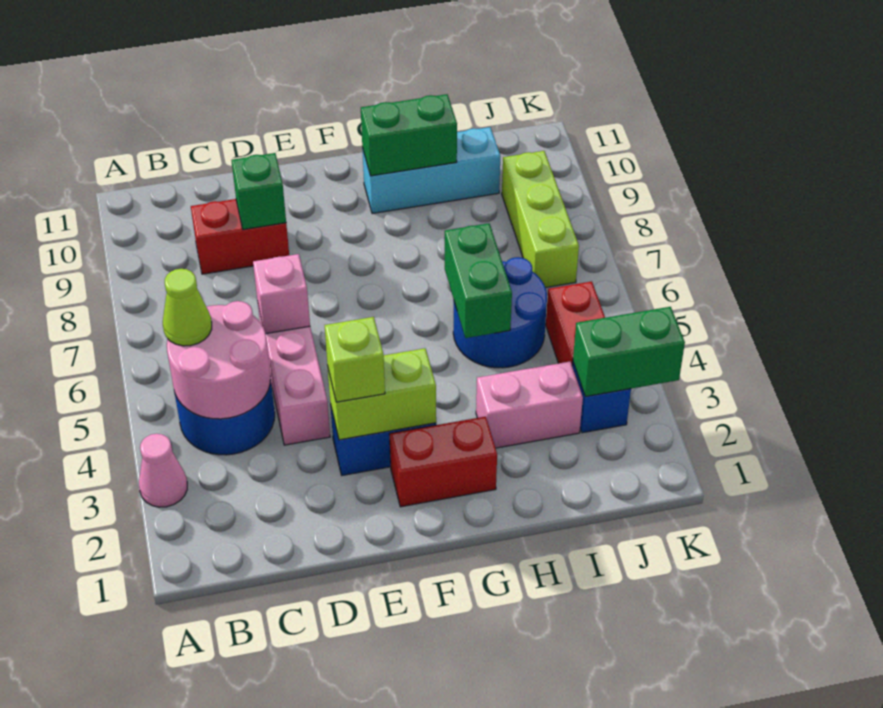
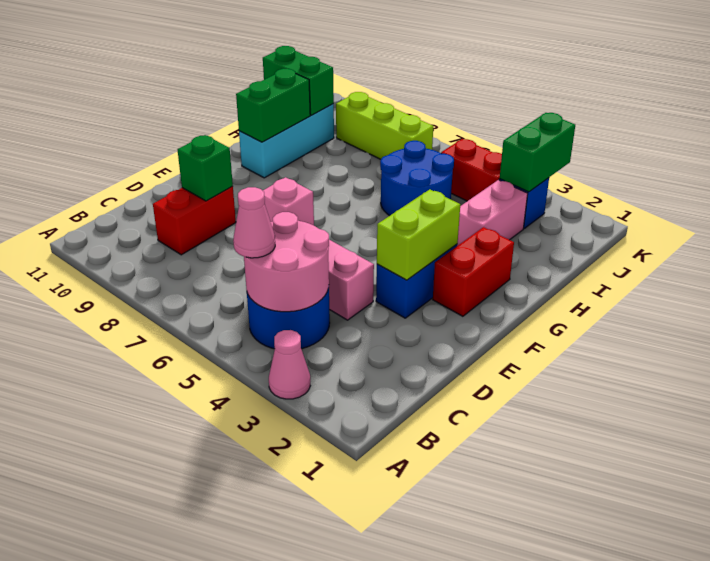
lime 1x1 cone [163,269,212,346] -> pink 1x1 cone [233,187,275,258]
lime 1x1 brick [325,317,385,402] -> none
green 1x2 brick [445,223,512,338] -> green 1x2 brick moved to [263,46,334,115]

